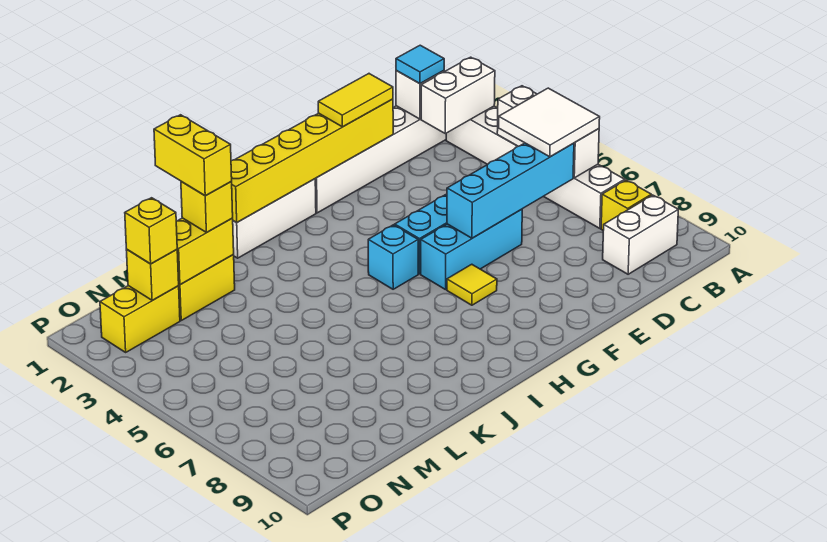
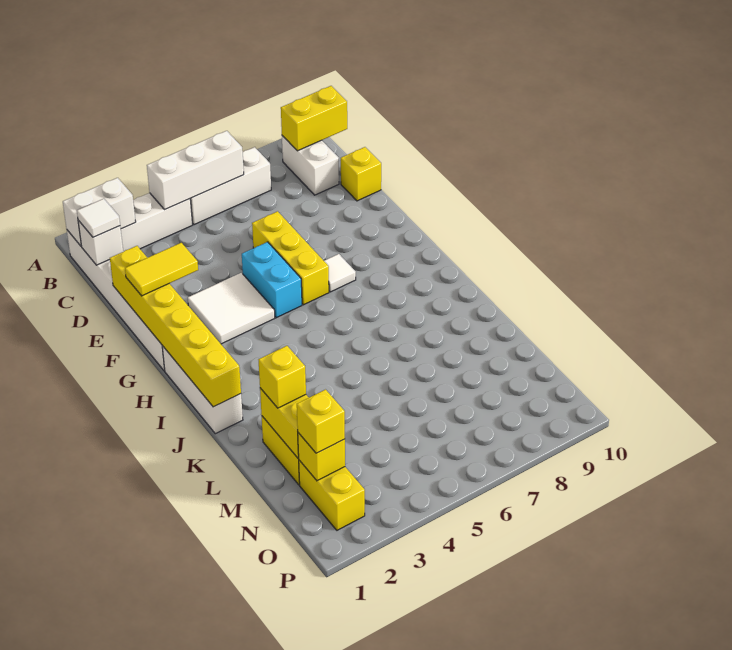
white 1x2 brick [421,57,495,134] -> white 1x2 brick turned to [63,178,136,246]
white 2x2 tile [498,88,600,157] -> white 2x2 tile moved to [188,273,275,344]
yellow 1x1 brick [601,180,651,230] -> yellow 1x1 brick moved to [341,147,381,201]
cyan 1x1 tile [396,45,444,84] -> white 1x1 tile [77,199,120,237]
cyan 1x4 brick [447,143,574,238] -> none
yellow 1x2 tile [318,74,393,127] -> yellow 1x2 tile turned to [125,243,198,296]
cyan 1x3 brick [421,209,522,290] -> yellow 1x3 brick [252,211,329,305]
yellow 1x1 tile [447,264,497,305] -> white 1x1 tile [324,254,356,292]
cyan 1x1 brick [368,225,418,289] -> none
yellow 1x2 brick [154,115,232,196] -> yellow 1x2 brick moved to [281,86,347,151]

